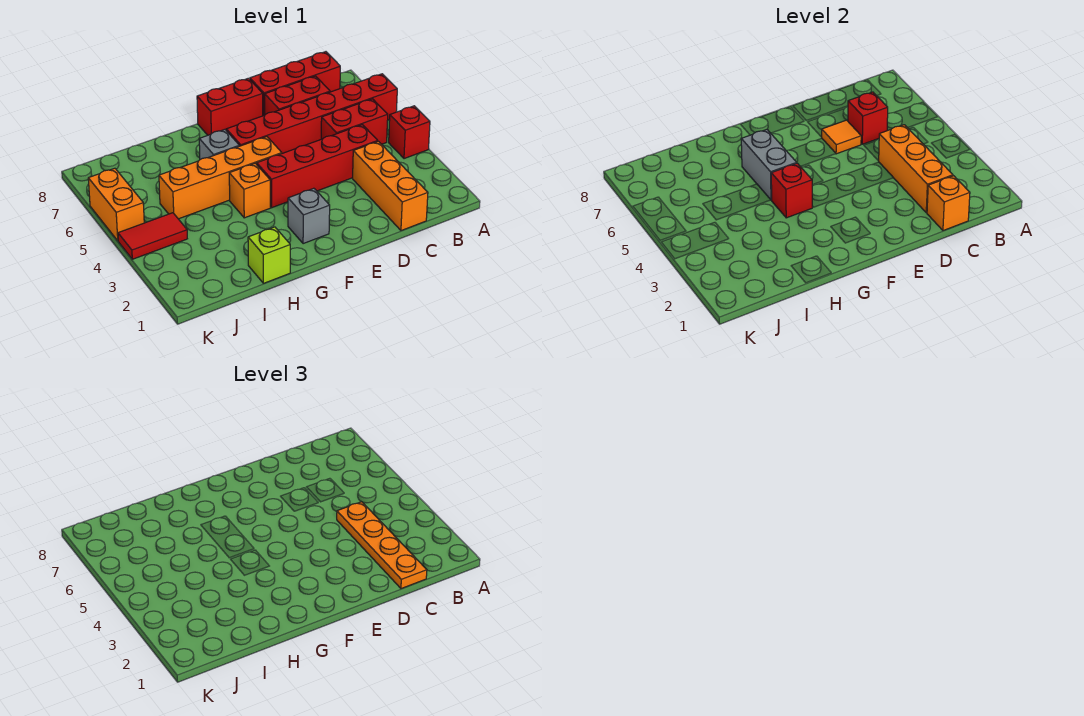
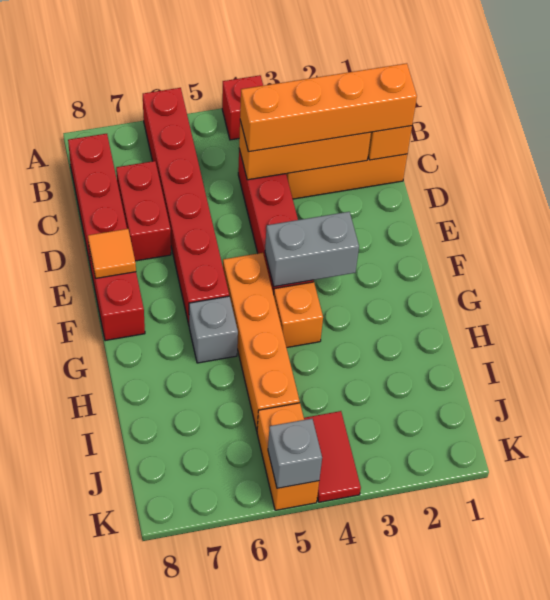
red 1x2 brick [321,99,388,144] -> none
orange 1x4 plate [337,502,427,589] -> orange 1x4 brick [240,63,417,152]
red 1x1 brick [848,92,888,144] -> none
orange 1x1 tile [822,120,861,154] -> orange 1x1 tile moved to [88,229,136,279]
grey 1x1 brick [288,188,330,244] -> grey 1x1 brick moved to [268,419,322,488]
red 1x1 brick [771,163,812,218] -> none
grey 1x2 brick [741,130,797,200] -> grey 1x2 brick moved to [265,212,359,287]
lime 1x1 brick [248,227,290,283] -> none
orange 1x2 brick [88,168,144,241] -> orange 1x2 brick turned to [257,403,319,510]

